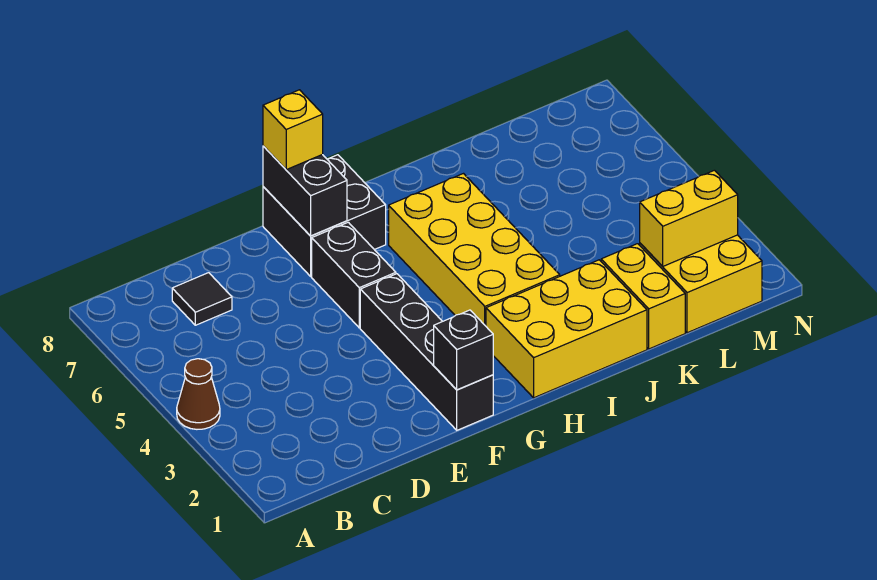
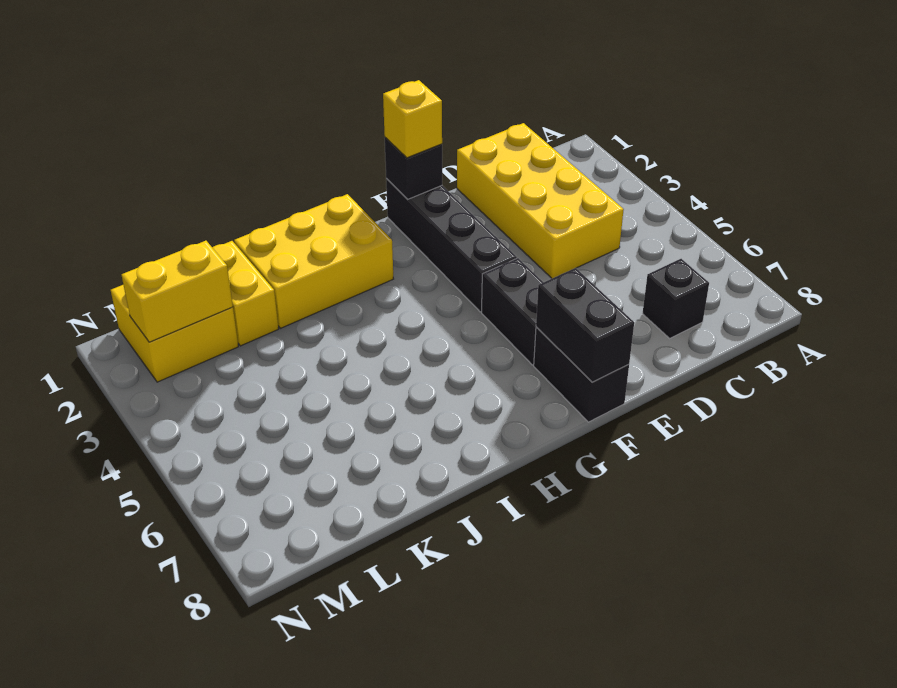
brown 1x1 cone [177,359,220,429] -> none
black 1x1 tile [172,273,232,325] -> black 1x1 brick [643,259,709,338]
black 2x2 brick [263,155,386,276] -> black 1x2 brick [534,327,629,422]
yellow 1x1 brick [263,90,323,170] -> yellow 1x1 brick moved to [383,80,442,158]
yellow 2x4 brick [389,174,560,326] -> yellow 2x4 brick moved to [457,123,624,278]

